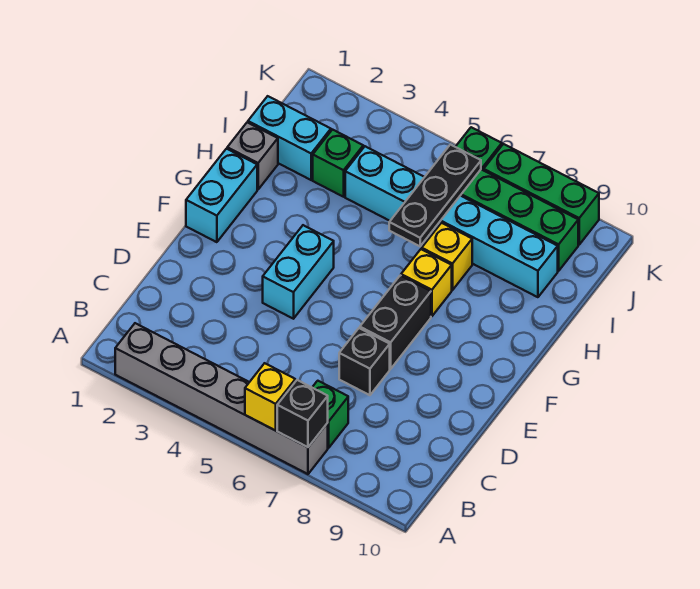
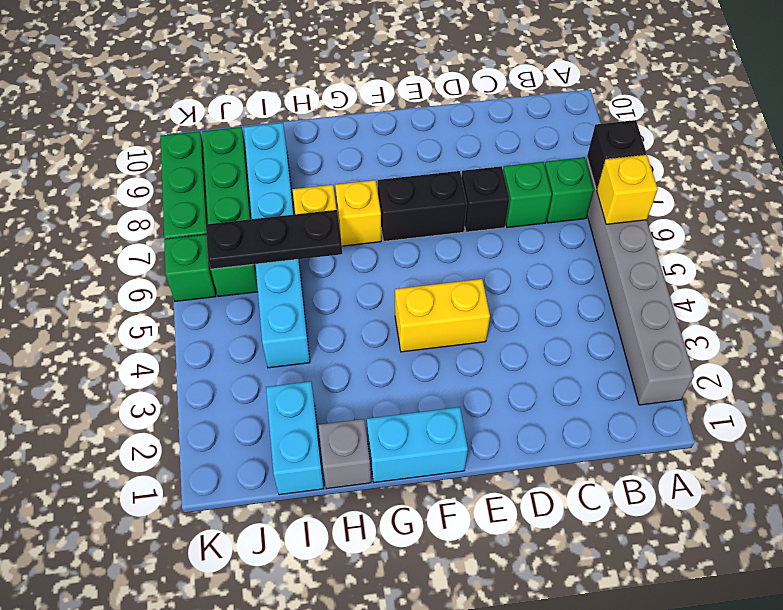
cyan 1x2 brick [263,225,334,319] -> yellow 1x2 brick [395,279,490,352]
green 1x1 brick [313,130,363,197] -> green 1x1 brick moved to [503,162,552,228]

